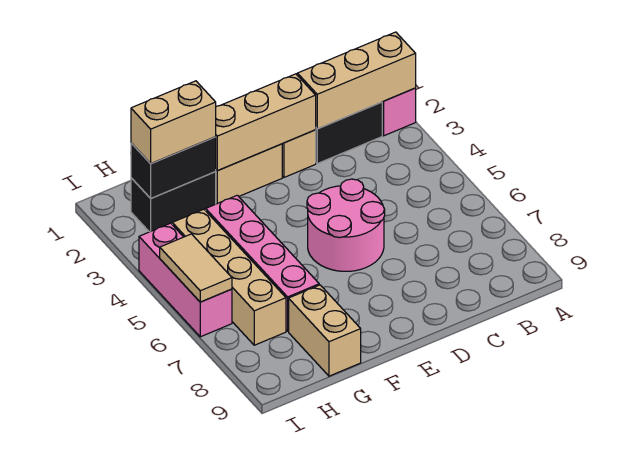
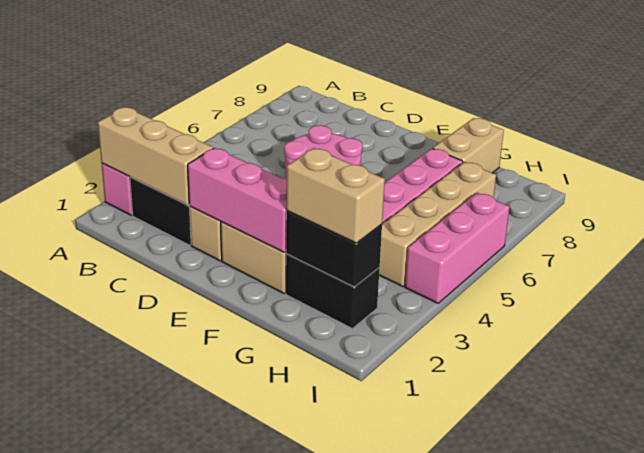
tan 1x3 brick [216,74,316,170] -> pink 1x3 brick [188,148,287,253]
tan 1x2 tile [160,234,232,302] -> none

